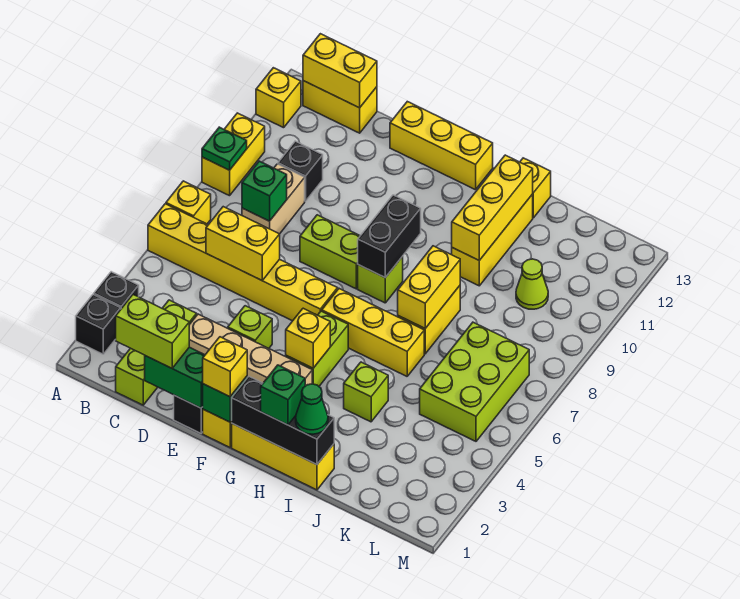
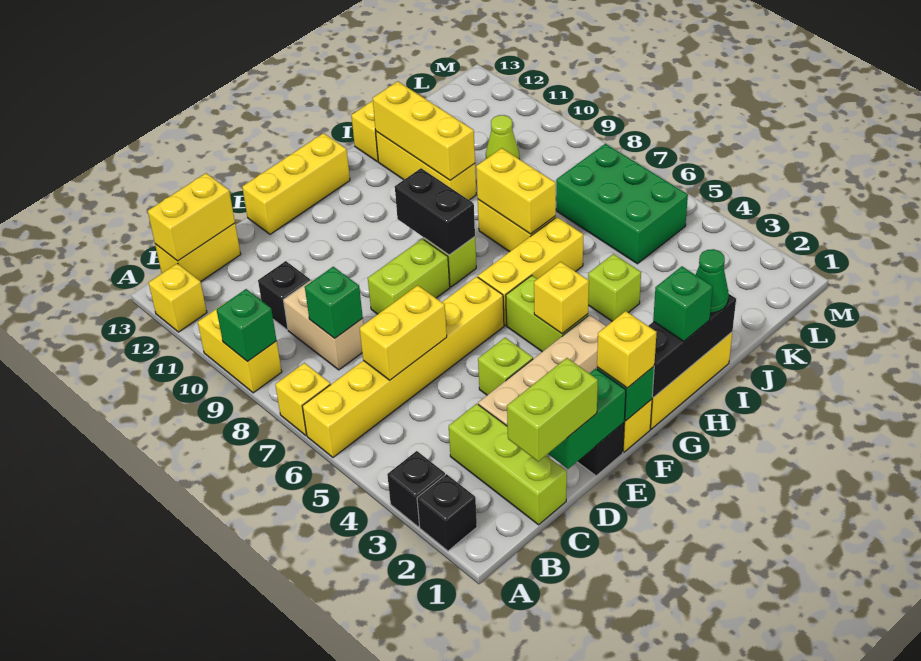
green 1x1 plate [202,127,247,170] -> green 1x1 brick [216,289,277,362]
lime 2x3 brick [420,322,529,441] -> green 2x3 brick [556,144,688,264]

